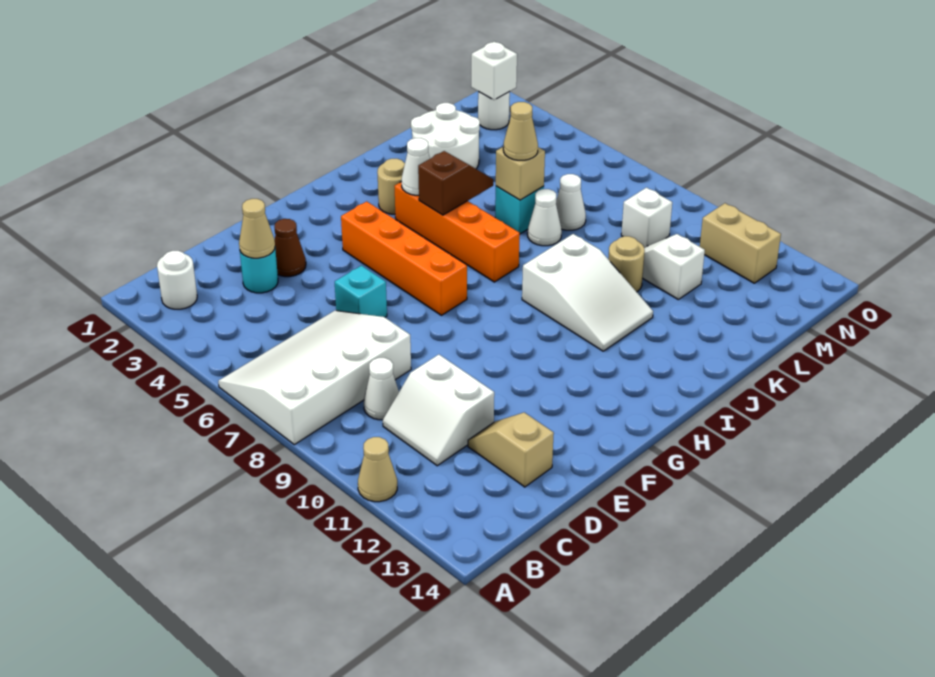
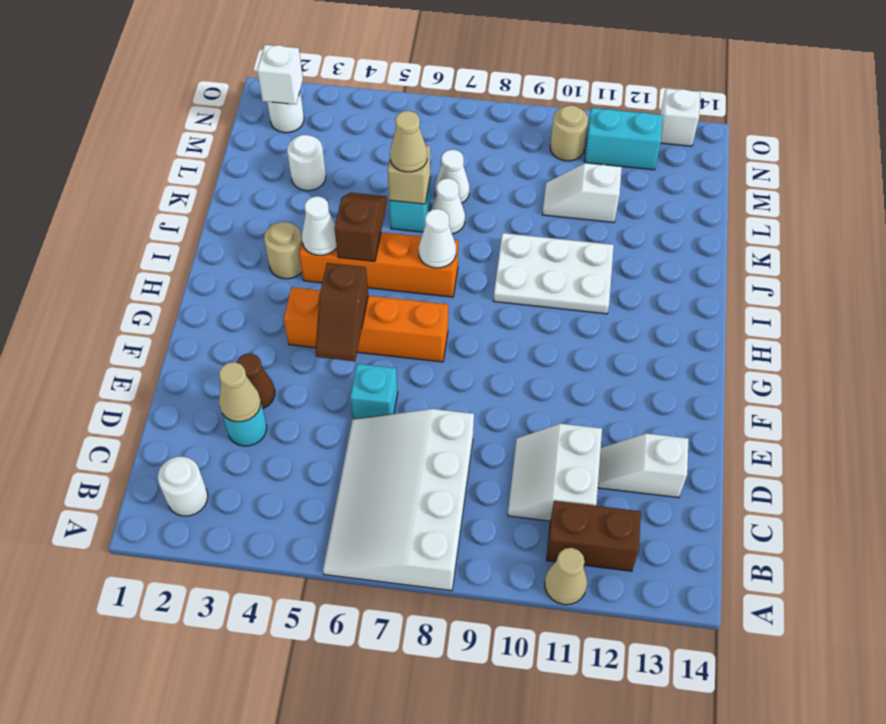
none -> brown 1x2 brick [547,501,641,571]
white 1x1 cone [364,358,399,420] -> white 1x1 cone moved to [419,209,456,268]
white 2x2 slope [383,355,494,466] -> white 2x2 slope turned to [508,424,602,521]
tan 1x2 slope [468,412,554,487] -> white 1x2 slope [598,434,688,498]
none -> brown 1x2 slope [315,263,368,361]
white 2x3 slope [522,234,653,351] -> white 2x3 plate [494,233,614,314]
white 2x2 round brick [411,103,480,169] -> white 1x1 round brick [287,135,326,191]
tan 1x1 round brick [608,236,645,292] -> tan 1x1 round brick moved to [550,105,588,161]
white 1x1 brick [621,188,672,248] -> white 1x1 brick moved to [660,88,700,146]
tan 1x2 brick [700,203,781,283] -> cyan 1x2 brick [585,108,662,170]

